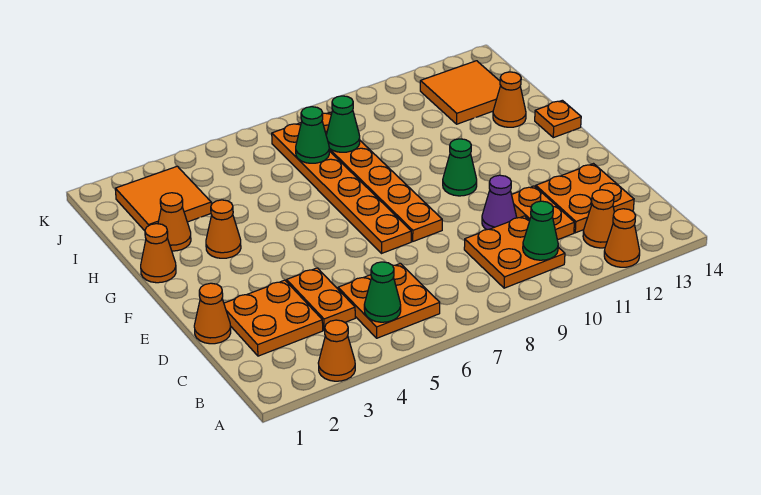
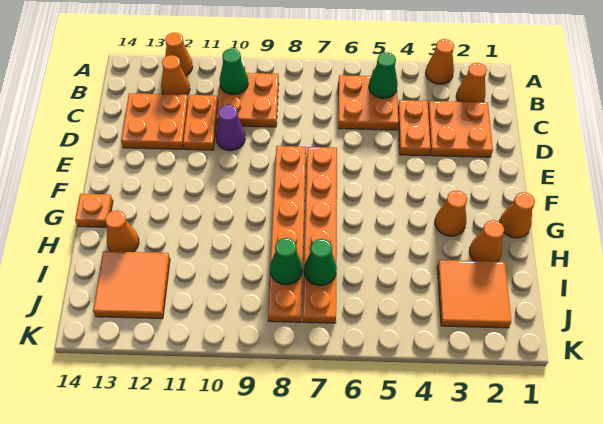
orange 1x1 cone [194,283,231,344] -> orange 1x1 cone moved to [456,63,487,102]
green 1x1 cone [443,139,477,196] -> none

